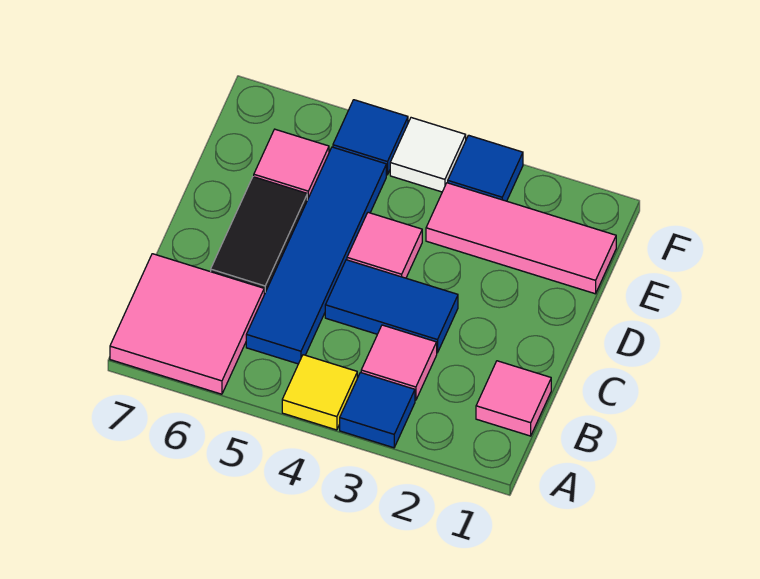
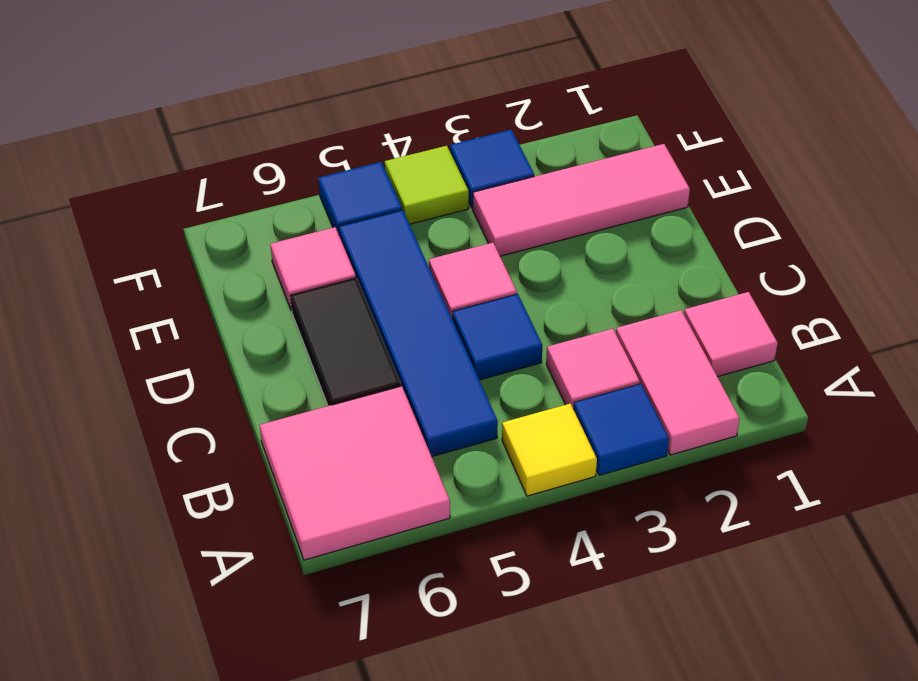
none -> pink 1x2 tile [616,310,740,455]
blue 1x2 tile [325,260,458,353] -> blue 1x1 tile [452,294,542,380]
white 1x1 tile [390,118,466,192] -> lime 1x1 tile [385,146,469,224]

